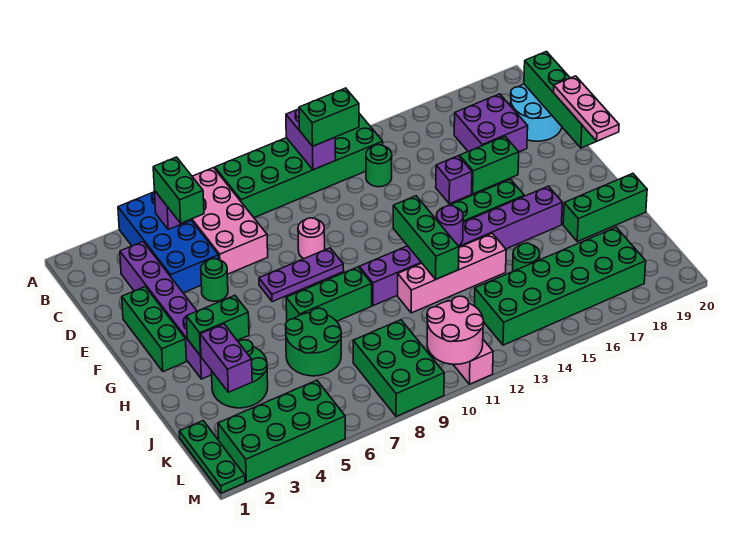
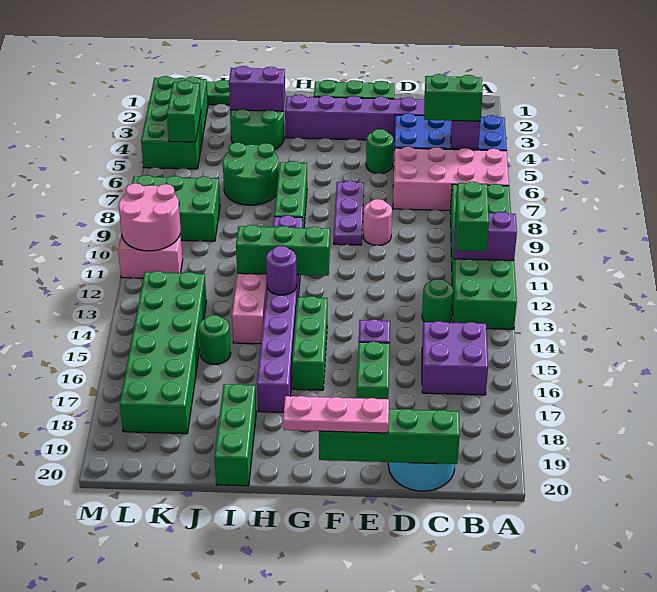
purple 2x2 brick [454,94,528,152] -> purple 2x2 brick moved to [422,321,488,395]
green 1x2 brick [186,295,249,356] -> green 1x2 brick moved to [167,80,201,142]

